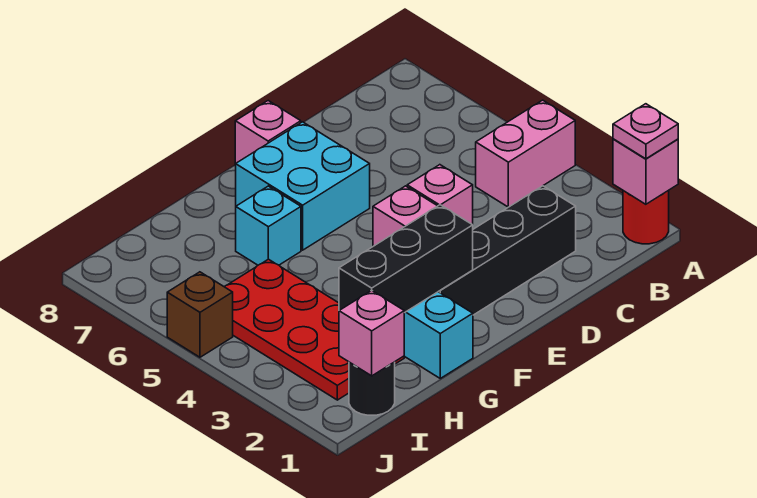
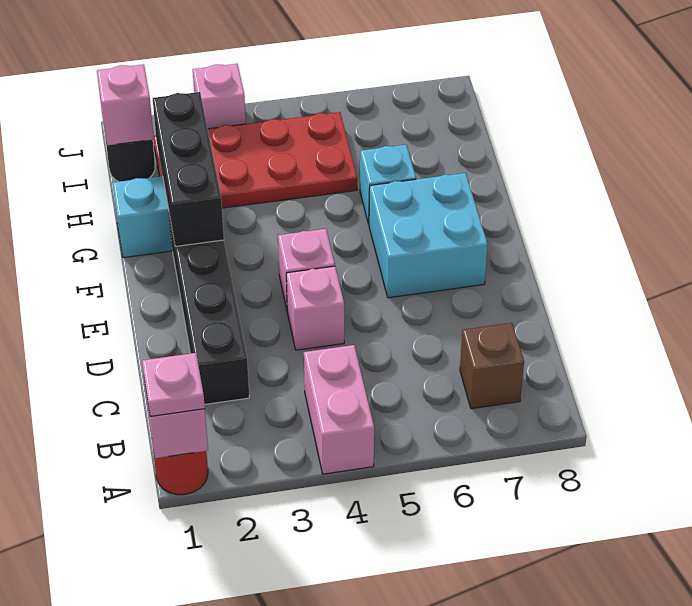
pink 1x1 brick [235,101,301,166] -> pink 1x1 brick moved to [193,64,246,129]
brown 1x1 brick [167,272,233,357] -> brown 1x1 brick moved to [460,323,524,409]

